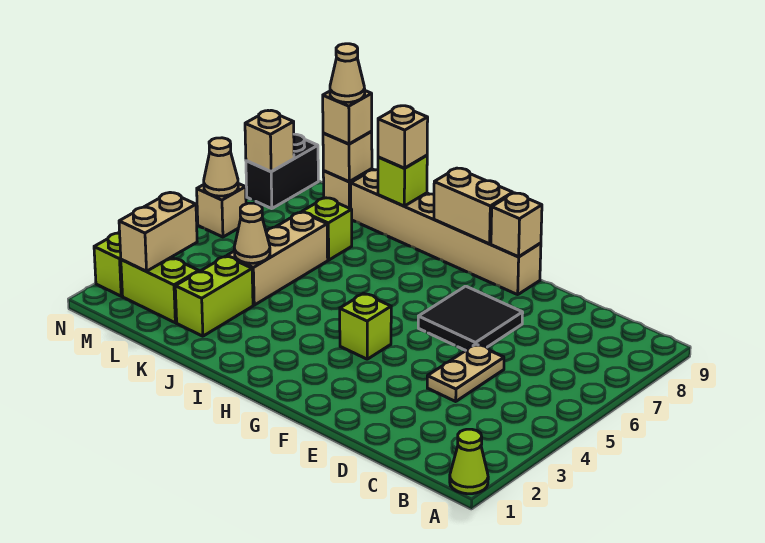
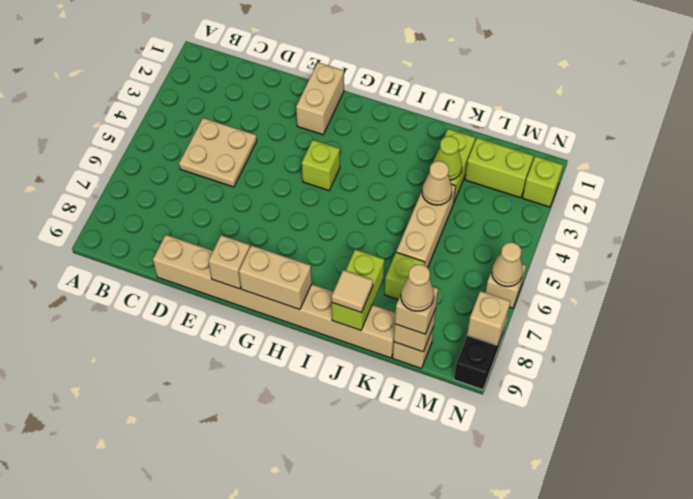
lime 1x1 cone [450,429,488,494] -> lime 1x1 cone moved to [433,136,462,180]
tan 1x2 plate [427,344,504,401] -> tan 2x2 plate [179,118,257,187]
black 2x2 tile [418,286,523,351] -> none
tan 1x6 brick [351,170,541,295] -> tan 1x8 brick [153,235,396,358]
lime 1x1 brick [378,155,427,206] -> lime 1x2 brick [332,249,384,330]
tan 1x1 brick [378,106,428,168] -> tan 1x1 tile [332,270,373,313]
tan 1x2 brick [119,193,197,271] -> tan 1x2 brick moved to [296,62,344,135]

